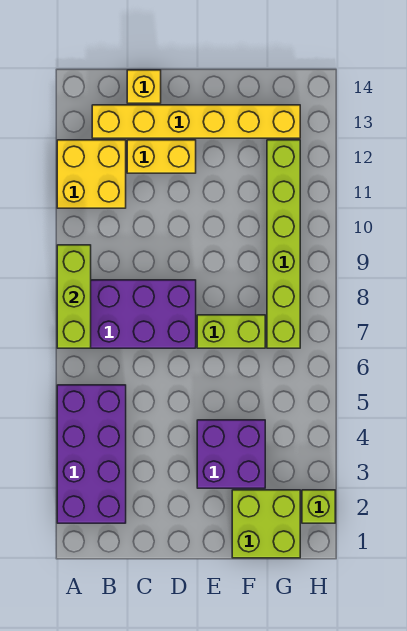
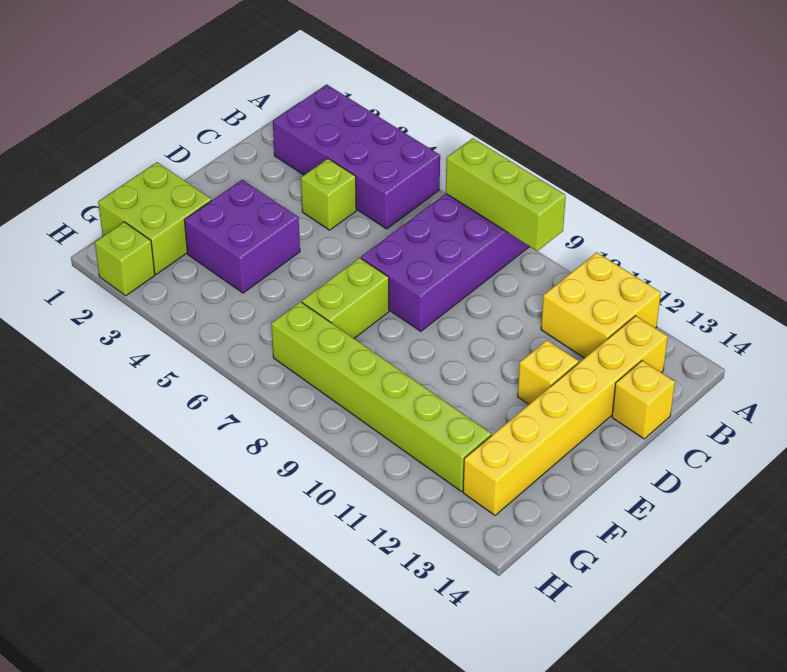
none -> lime 1x1 brick [301,159,356,230]
yellow 1x2 brick [127,140,196,173] -> yellow 1x1 brick [518,340,579,404]

